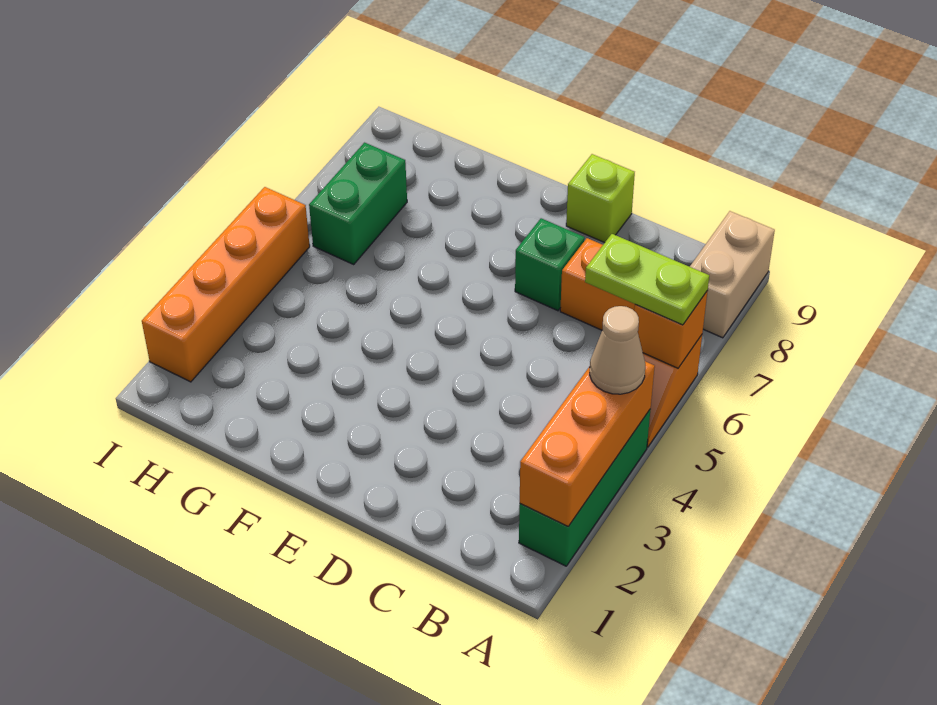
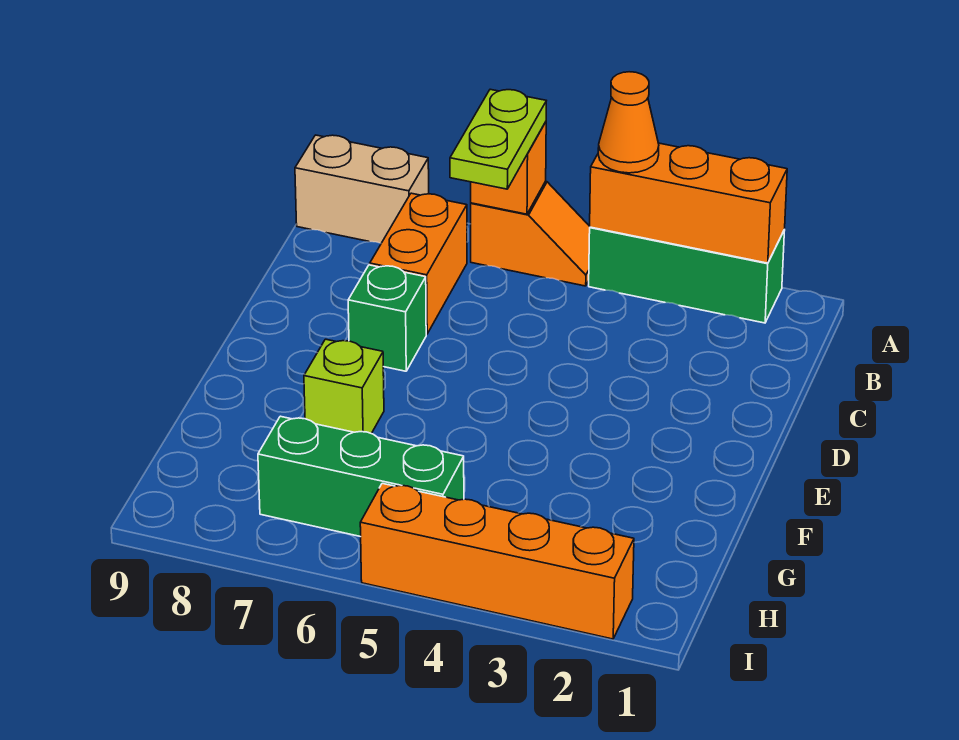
tan 1x1 cone [590,306,645,394] -> orange 1x1 cone [598,72,659,173]
lime 1x1 brick [566,154,635,243] -> lime 1x1 brick moved to [304,339,384,434]
green 1x2 brick [309,142,407,264] -> green 1x3 brick [258,416,464,537]

